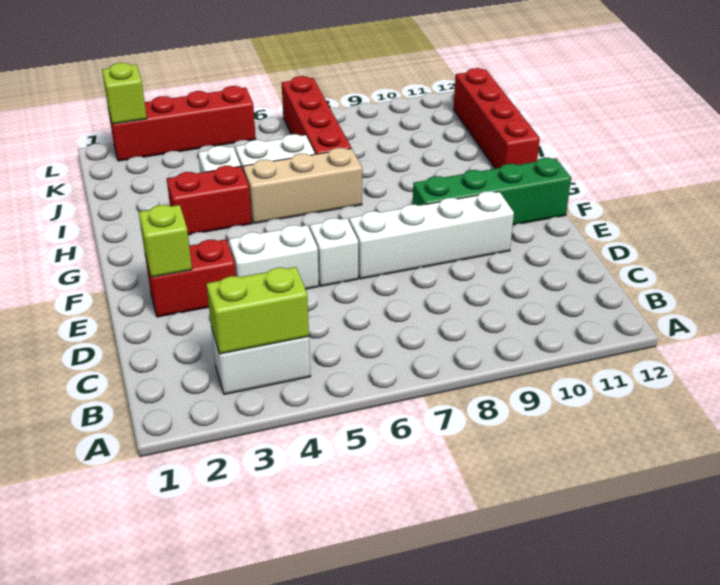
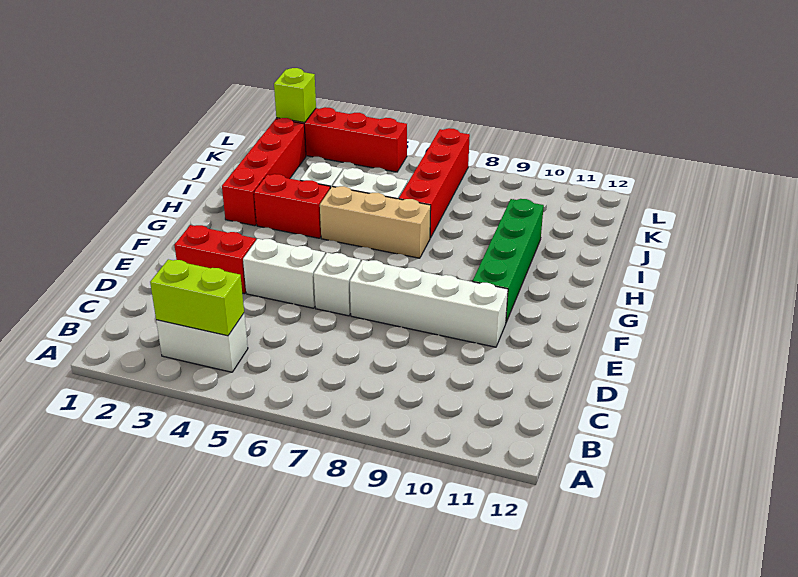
lime 1x1 brick [139,205,192,277] -> none
green 1x4 brick [413,158,571,225] -> green 1x4 brick turned to [473,199,544,322]
red 1x4 brick [454,68,540,169] -> red 1x4 brick moved to [222,118,306,226]

